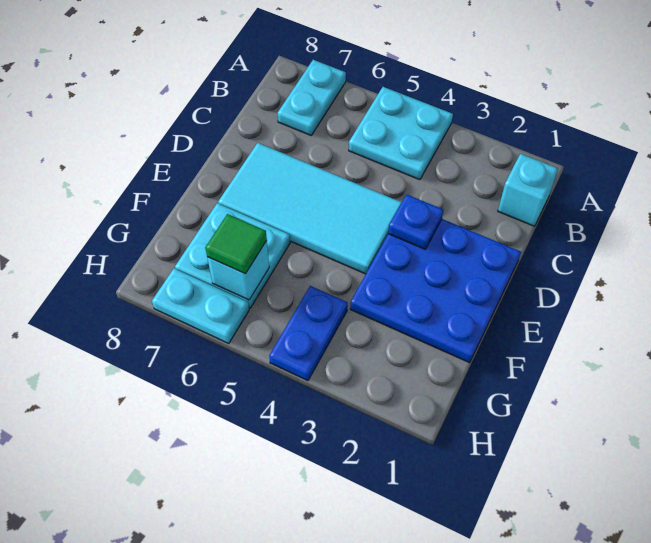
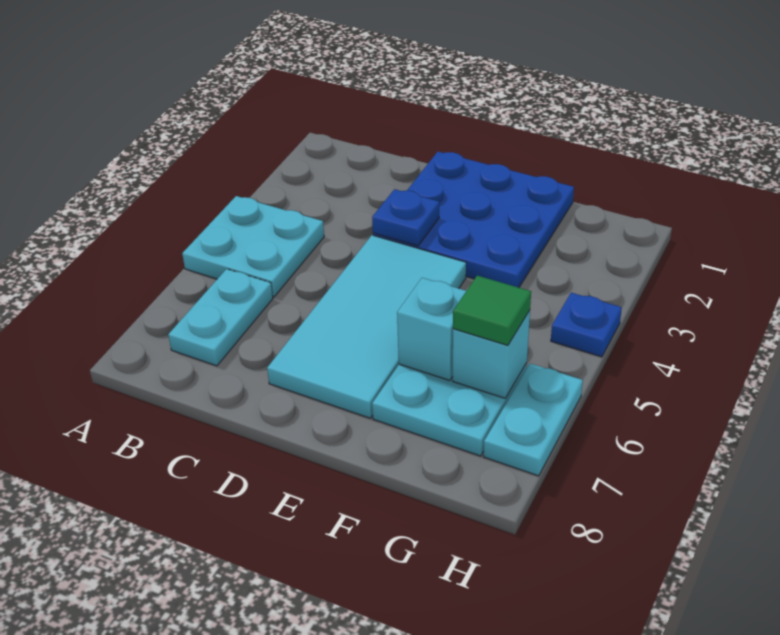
cyan 1x2 plate [278,60,346,135] -> cyan 1x2 plate turned to [168,269,273,366]
cyan 1x1 brick [498,154,558,226] -> cyan 1x1 brick moved to [397,278,466,380]
blue 1x2 plate [269,286,348,380] -> blue 1x1 plate [551,293,622,357]

